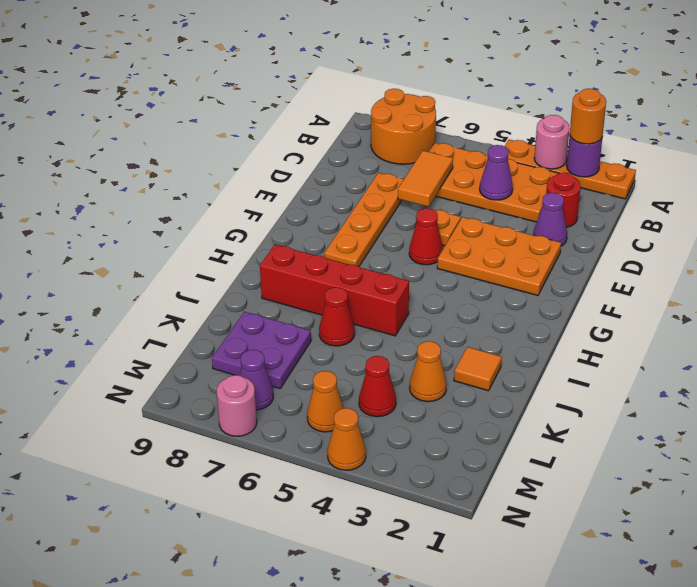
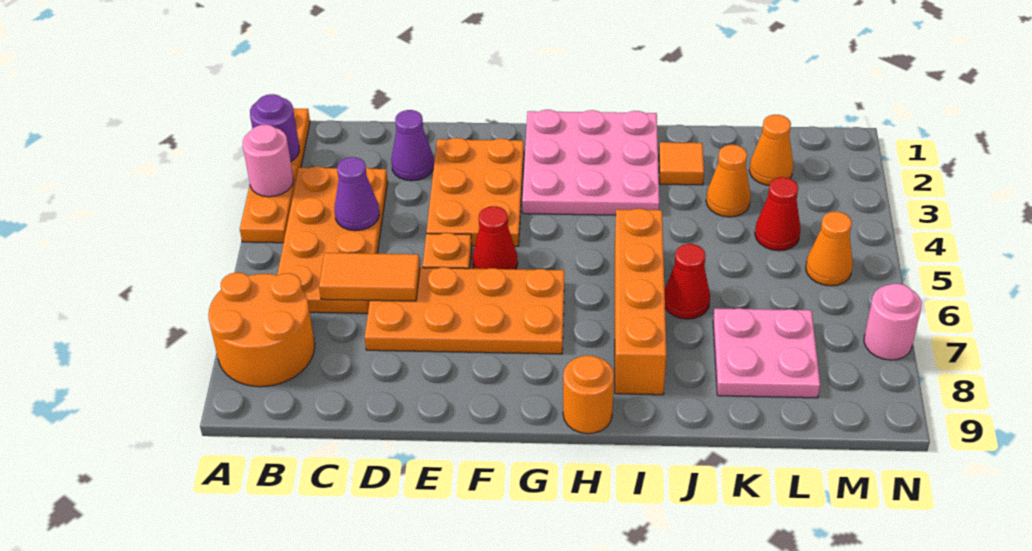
orange 1x1 round brick [570,89,606,144] -> orange 1x1 round brick moved to [563,355,614,434]
red 1x1 round brick [546,172,581,227] -> none
orange 1x4 plate [324,173,404,266] -> orange 2x4 plate [365,267,564,354]
none -> pink 3x3 plate [522,110,659,215]
red 1x4 brick [260,245,409,336] -> orange 1x4 brick [615,209,666,395]
purple 2x2 plate [212,312,311,389] -> pink 2x2 plate [713,308,820,398]
purple 1x1 cone [240,350,273,410] -> none
orange 1x1 cone [328,408,366,470] -> orange 1x1 cone moved to [749,115,793,185]

